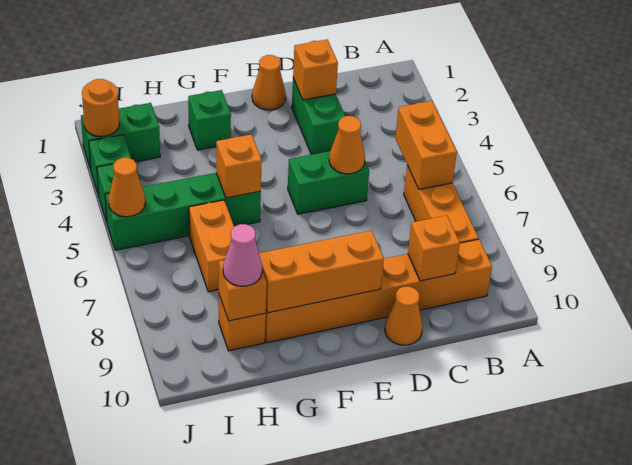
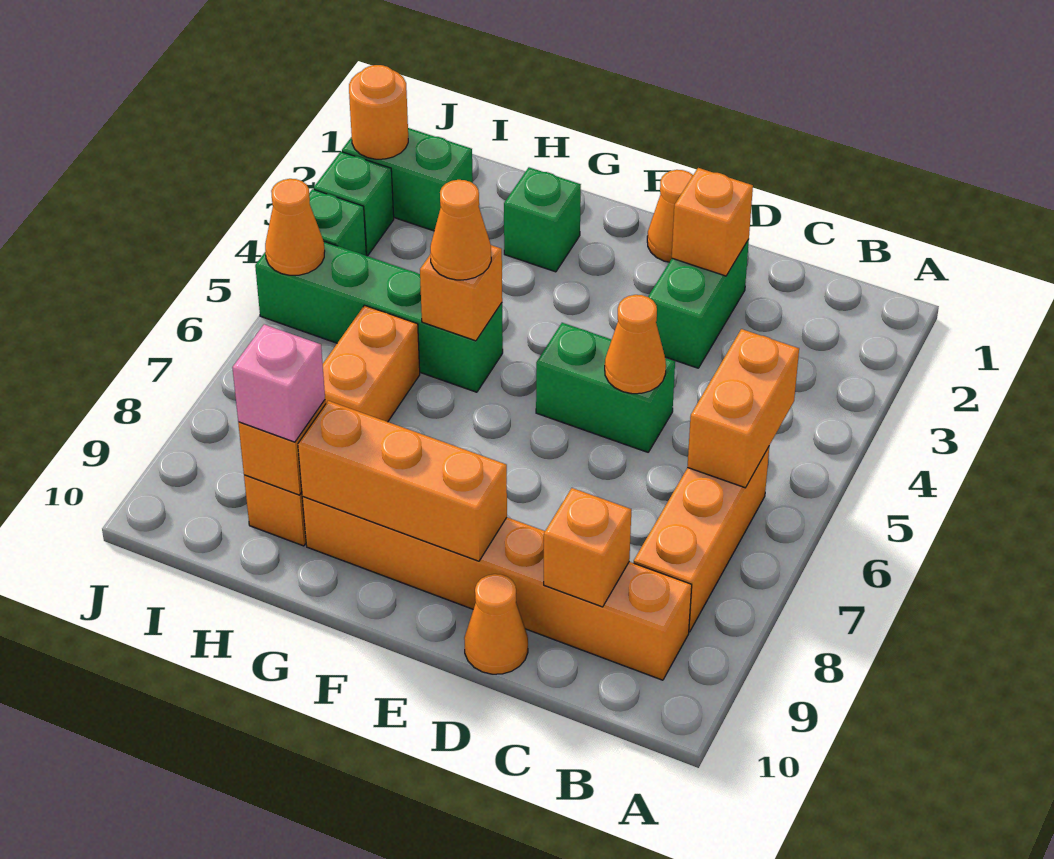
none -> orange 1x1 cone [430,180,491,280]
pink 1x1 cone [223,224,262,286] -> pink 1x1 brick [232,324,325,442]

